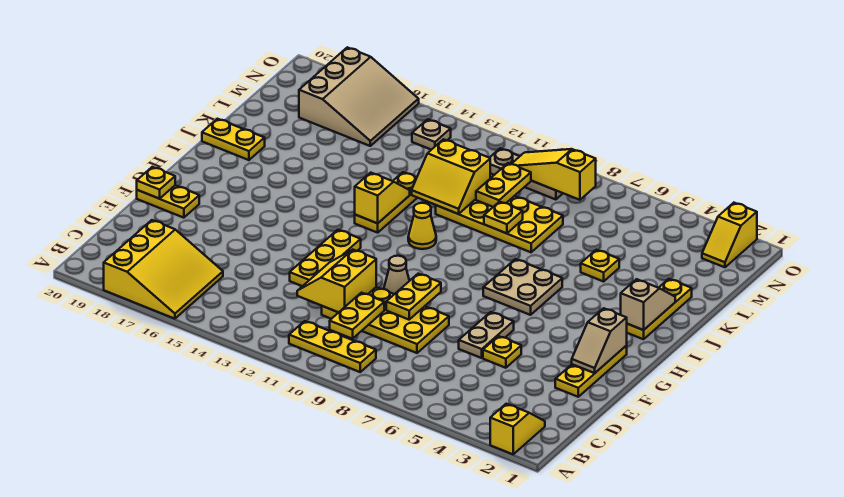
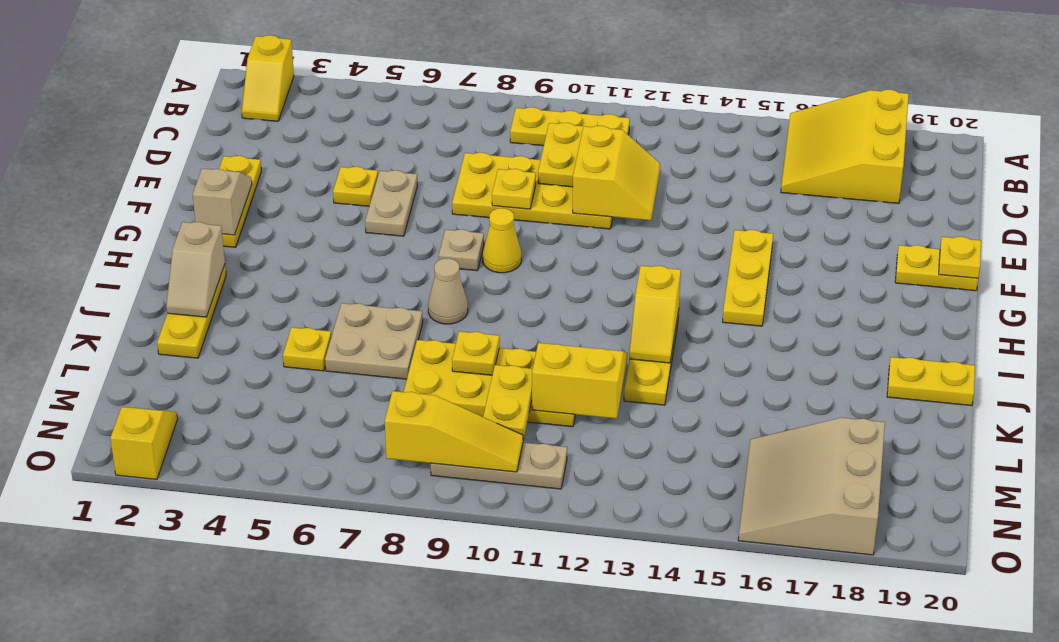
yellow 1x2 plate [386,274,441,320] -> yellow 1x1 plate [492,169,536,209]
yellow 1x3 plate [290,230,361,286] -> yellow 1x3 plate moved to [723,230,773,326]
tan 1x1 cone [384,256,409,294] -> tan 1x1 cone moved to [428,258,468,324]
tan 2x2 plate [483,259,562,315] -> tan 2x2 plate moved to [325,303,423,379]
yellow 1x1 cone [408,203,436,249] -> yellow 1x1 cone moved to [483,208,521,273]
tan 1x1 plate [412,119,451,150] -> tan 1x1 plate moved to [439,230,484,271]

